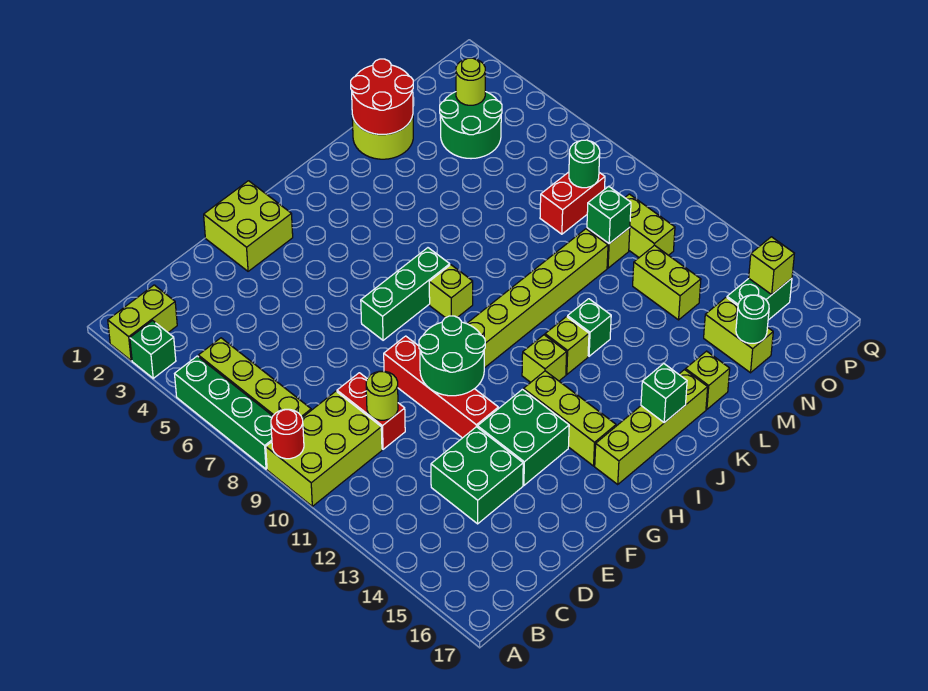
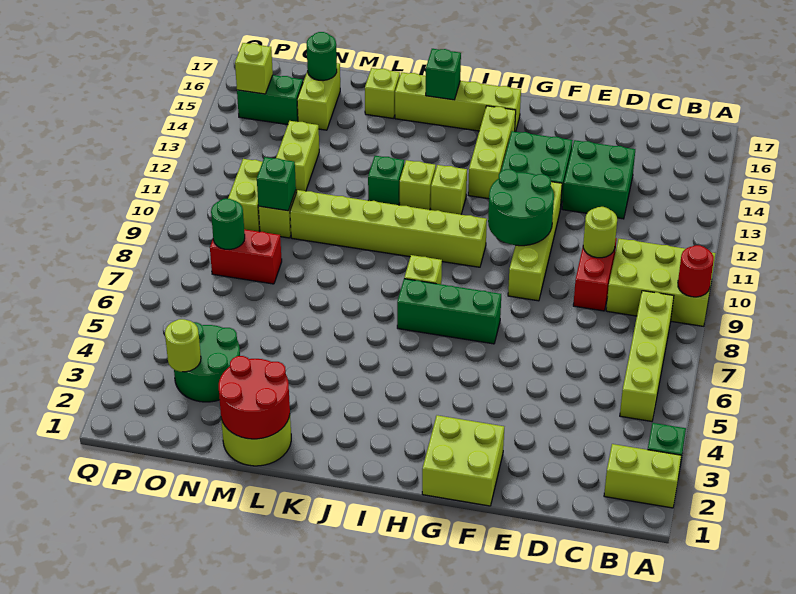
green 1x4 brick [175,356,273,469] -> none
red 1x4 brick [384,336,498,438] -> lime 1x4 brick [508,182,562,301]

